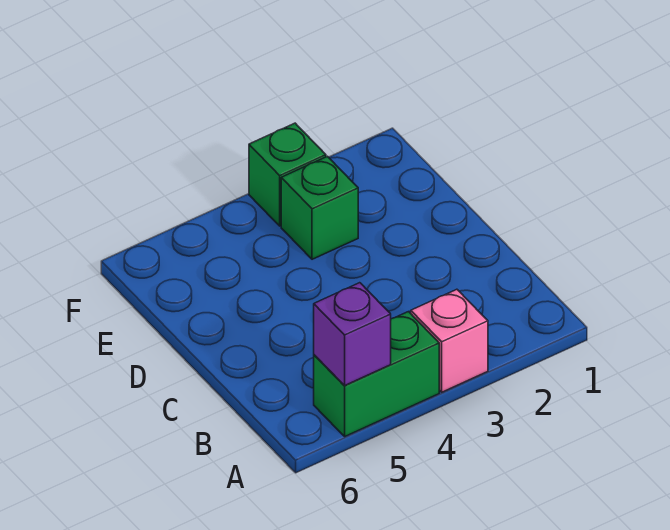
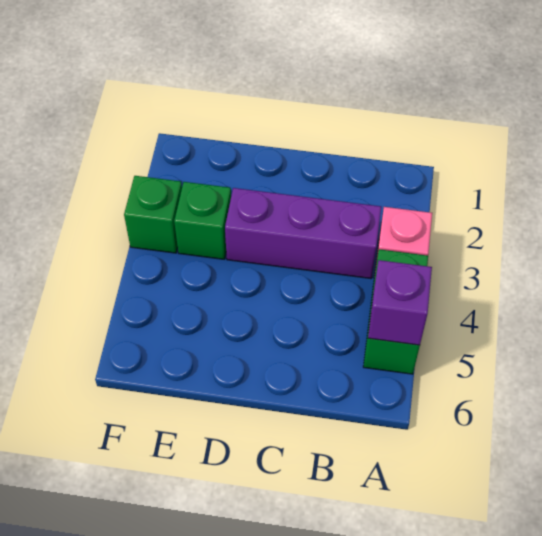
none -> purple 1x3 brick [225,188,381,279]

